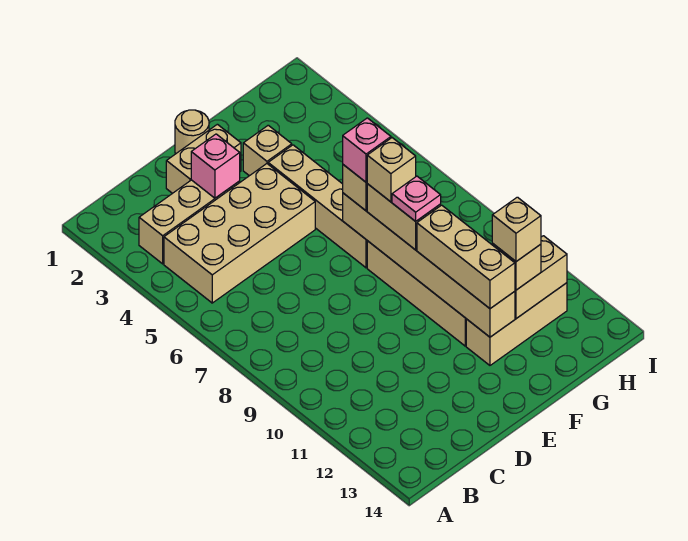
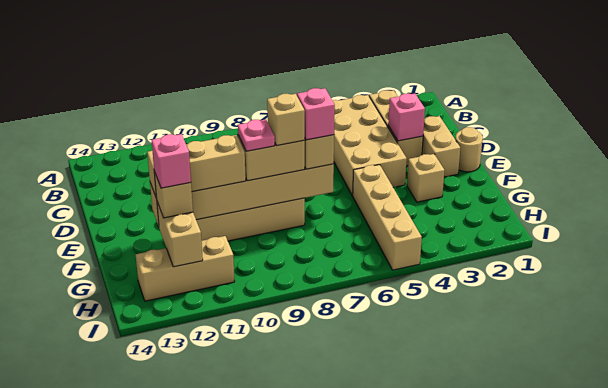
tan 1x4 brick [268,145,367,268] -> tan 1x4 brick turned to [352,165,422,270]
tan 1x3 brick [466,283,567,365] -> tan 1x3 brick turned to [136,236,235,301]
tan 1x1 brick [492,197,541,261] -> pink 1x1 brick [152,134,191,188]

